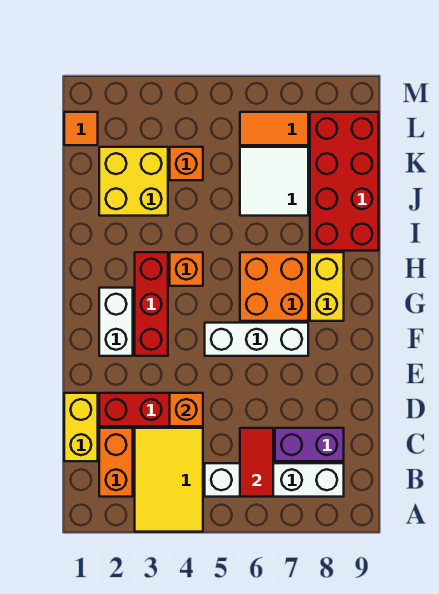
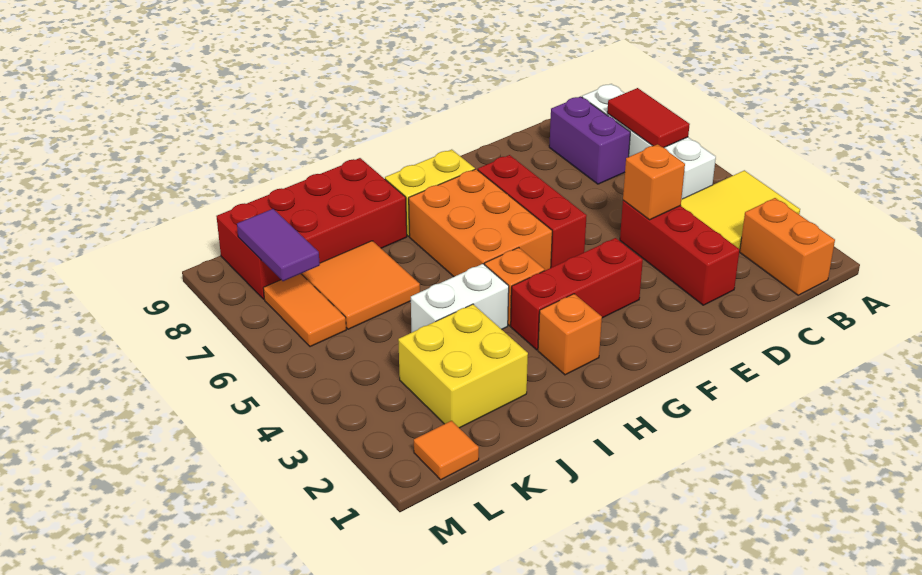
orange 1x2 brick [99,428,133,497] -> orange 1x2 brick turned to [740,198,835,295]
red 1x2 tile [240,428,273,497] -> red 1x2 tile turned to [607,88,690,148]
yellow 1x2 brick [64,393,98,461] -> none
white 1x2 brick [99,288,133,356] -> white 1x2 brick moved to [411,264,509,332]
white 1x3 brick [205,323,308,356] -> red 1x3 brick [478,155,587,268]
orange 2x2 brick [240,252,308,321] -> orange 2x3 brick [409,169,552,277]
white 2x2 tile [240,147,308,216] -> orange 2x2 tile [301,241,420,329]
orange 1x1 brick [170,147,203,180] -> orange 1x1 brick moved to [538,294,602,375]
none -> purple 1x2 tile [237,209,320,281]

